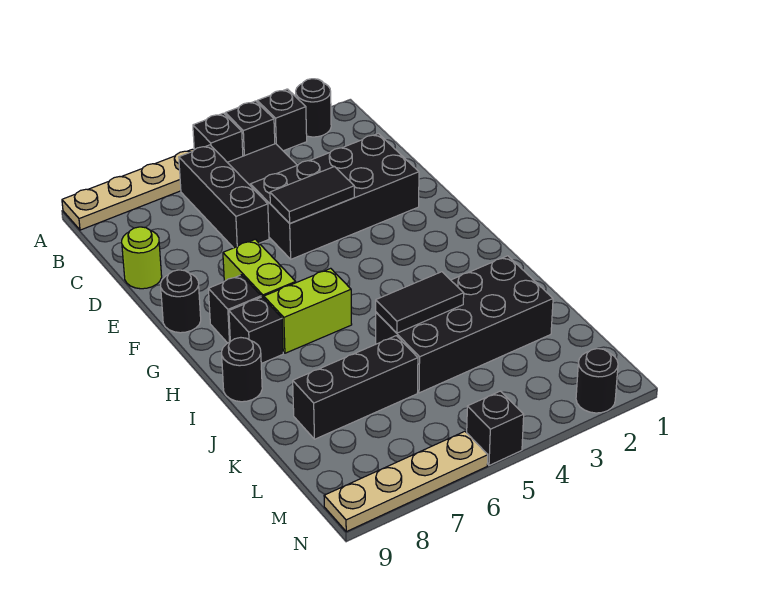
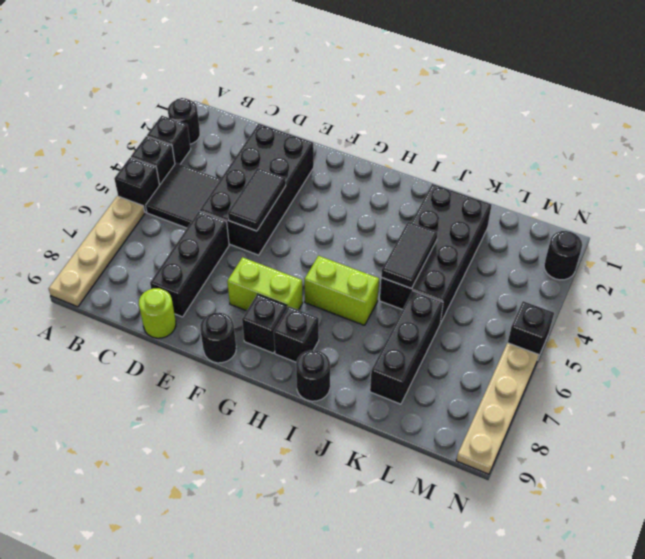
black 1x3 brick [179,145,269,248] -> black 1x3 brick turned to [150,211,229,317]
lime 1x2 brick [264,268,352,353] -> lime 1x2 brick turned to [304,256,379,325]

